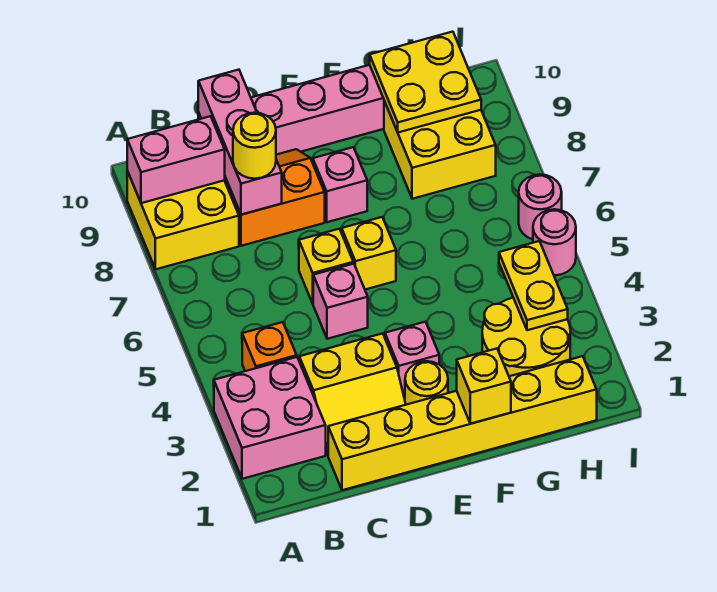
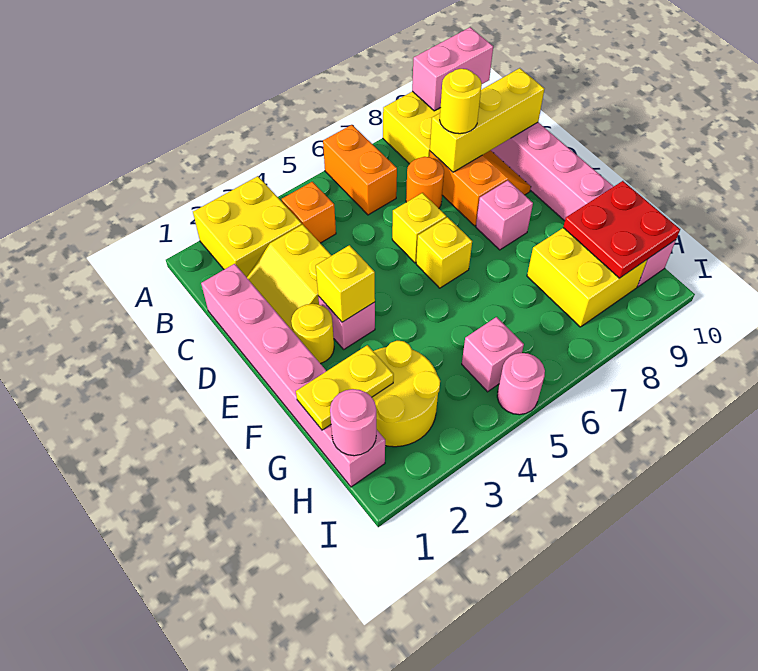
pink 2x2 brick [214,357,326,479] -> yellow 2x2 brick [193,176,302,277]
none -> orange 1x2 brick [323,125,397,215]
pink 1x2 brick [127,116,225,203] -> pink 1x2 brick turned to [412,27,493,111]
yellow 1x6 brick [328,356,597,490] -> pink 1x6 brick [201,264,385,487]
none -> orange 1x1 round brick [406,157,444,208]
pink 1x3 brick [198,70,282,215] -> yellow 1x3 brick [430,68,544,172]
pink 1x1 brick [313,264,368,339] -> pink 1x1 brick moved to [462,317,524,392]
yellow 1x1 brick [457,349,511,424] -> yellow 1x1 brick moved to [316,245,375,322]
yellow 2x2 plate [370,32,481,132] -> red 2x2 plate [563,181,680,278]
yellow 1x2 plate [499,241,568,330] -> yellow 1x2 plate moved to [296,345,394,430]
pink 1x1 round brick [519,174,562,239] -> pink 1x1 round brick moved to [330,389,376,456]

